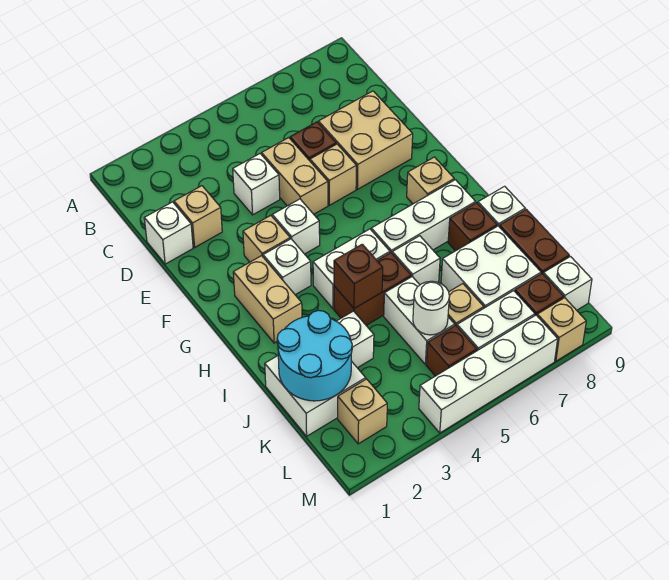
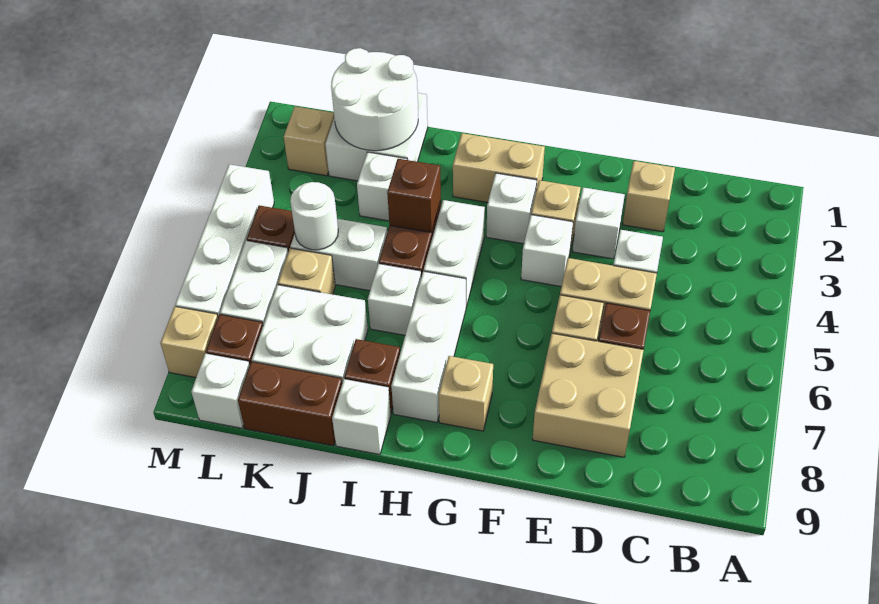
white 1x1 brick [144,202,193,264] -> white 1x1 brick moved to [573,187,625,259]
cyan 2x2 round brick [277,310,352,401] -> white 2x2 round brick [331,48,418,151]

